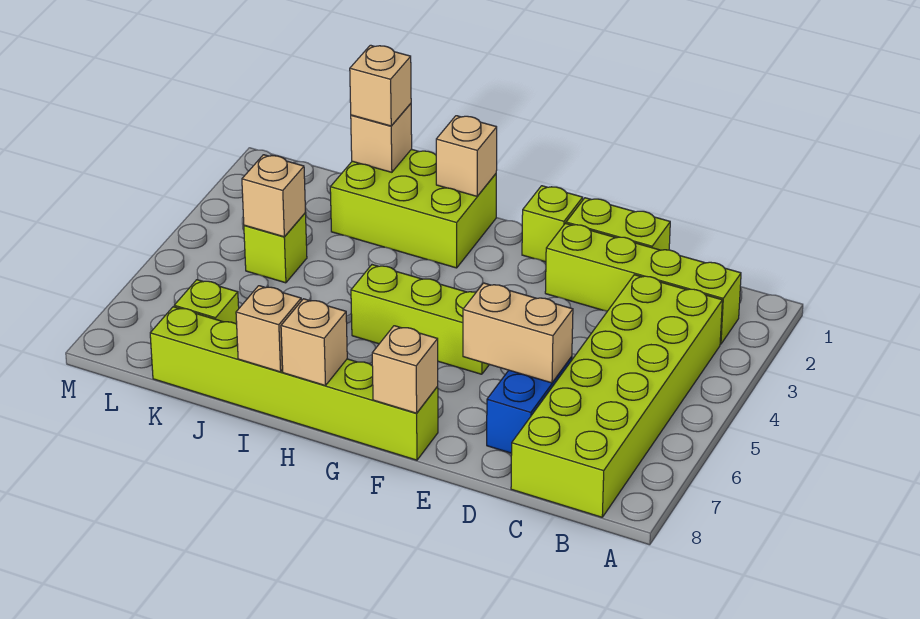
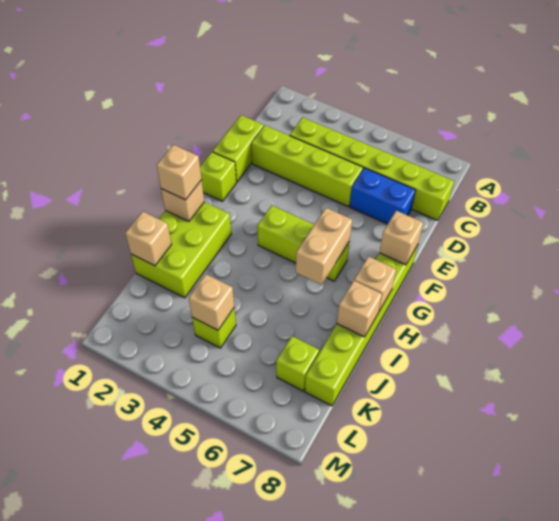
lime 1x4 brick [545,223,741,344] -> lime 1x4 brick turned to [251,125,363,206]
lime 2x6 brick [511,275,722,517] -> lime 1x6 brick [290,117,454,220]
tan 1x2 brick [463,283,573,383] -> tan 1x2 brick moved to [296,208,352,285]
lime 1x3 brick [351,265,489,374] -> lime 1x3 brick turned to [257,206,350,281]
tan 1x1 brick [350,45,411,126] -> tan 1x1 brick moved to [157,145,202,200]

